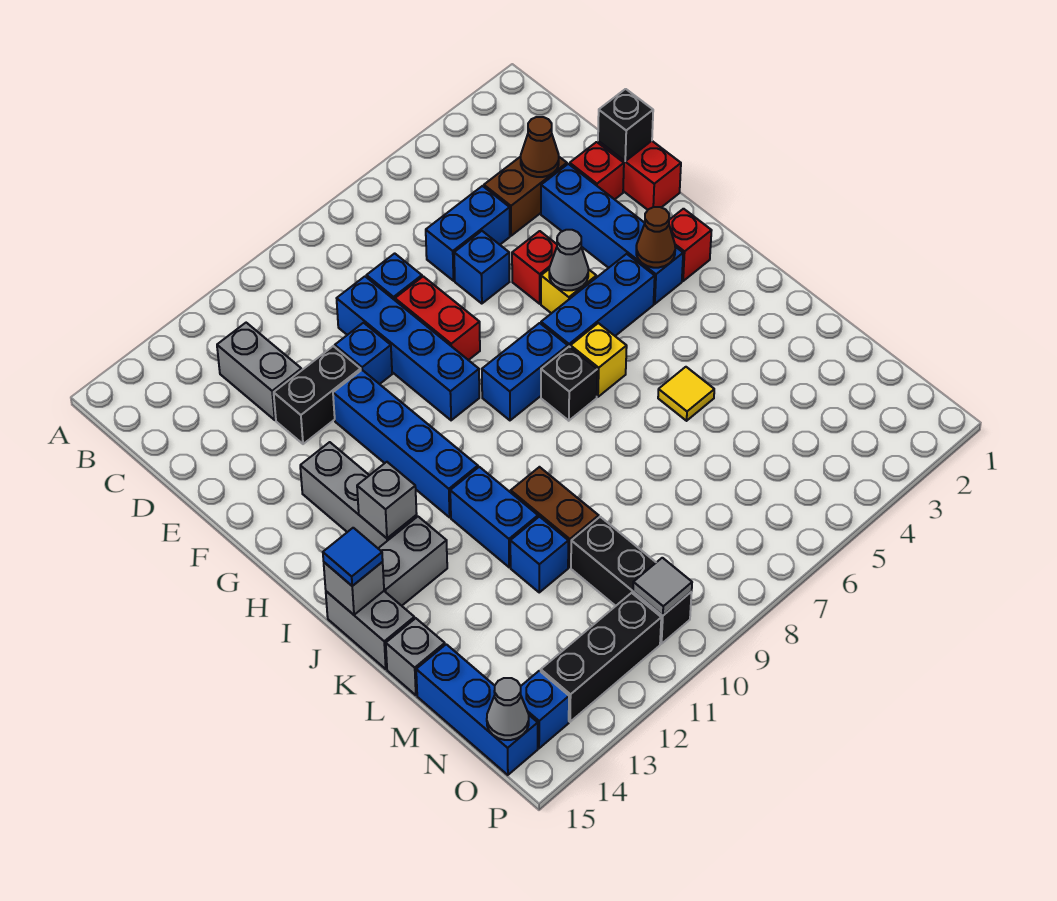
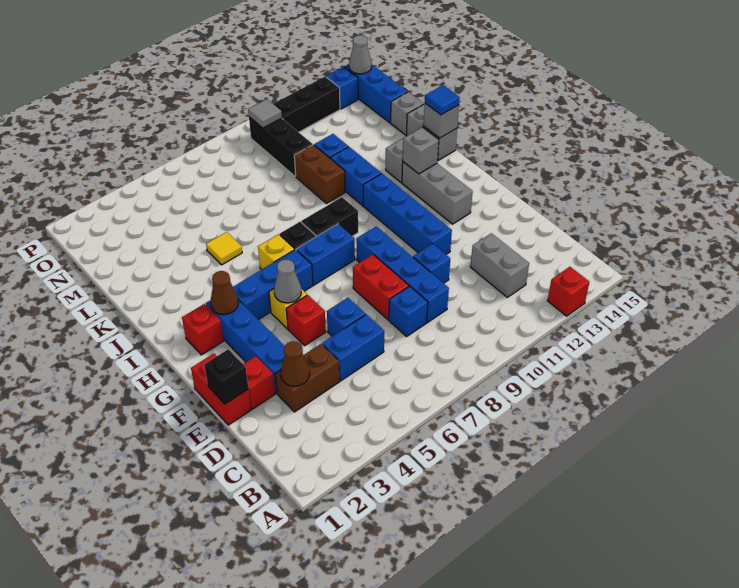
none -> red 1x1 brick [548,267,589,316]
black 1x2 brick [274,346,361,444] -> black 1x2 brick moved to [301,197,358,237]

